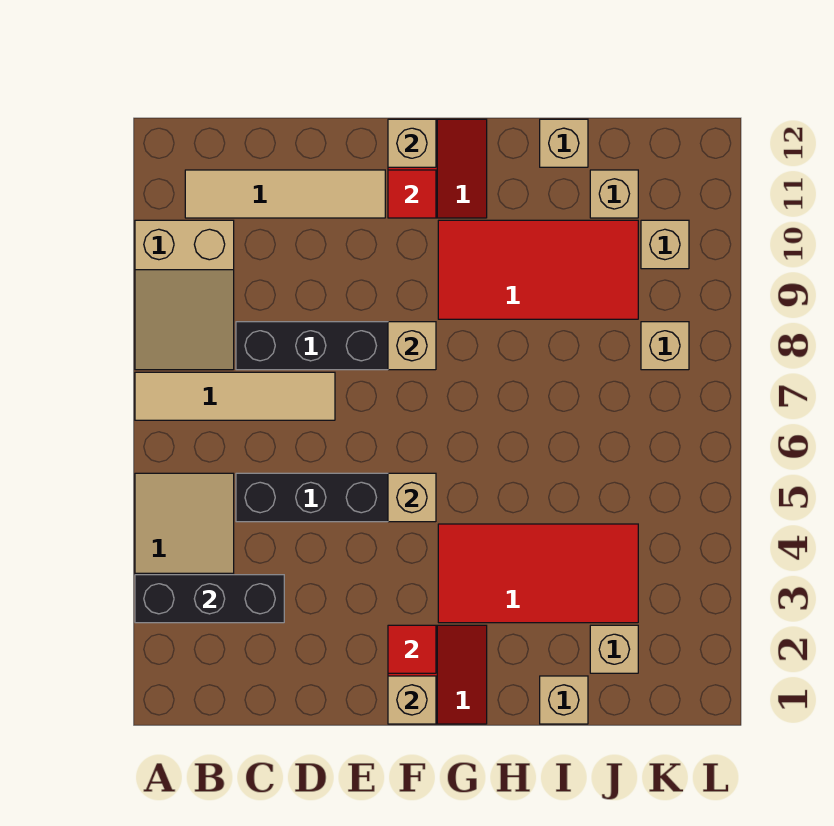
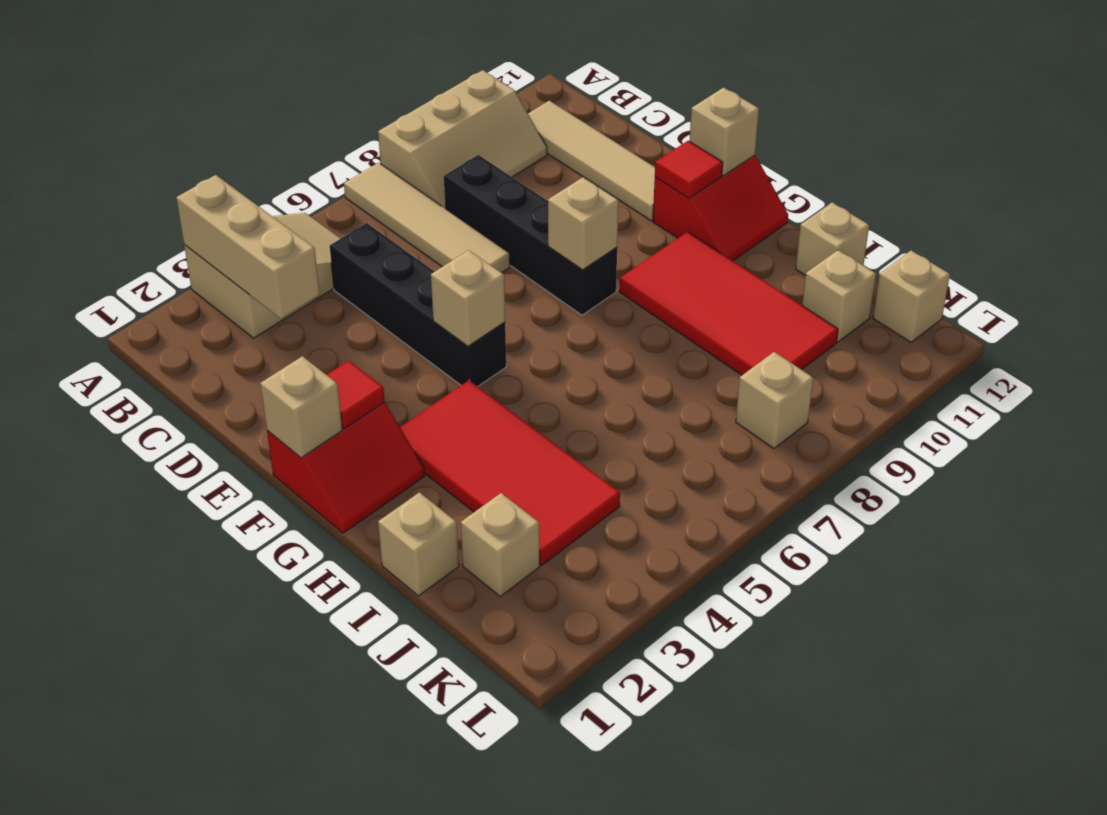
black 1x3 brick [135,575,284,623] -> tan 1x3 brick [176,175,320,319]
tan 2x3 slope [135,220,234,370] -> tan 2x3 slope turned to [378,70,547,208]
tan 1x1 brick [641,220,689,269] -> tan 1x1 brick moved to [873,251,950,342]

